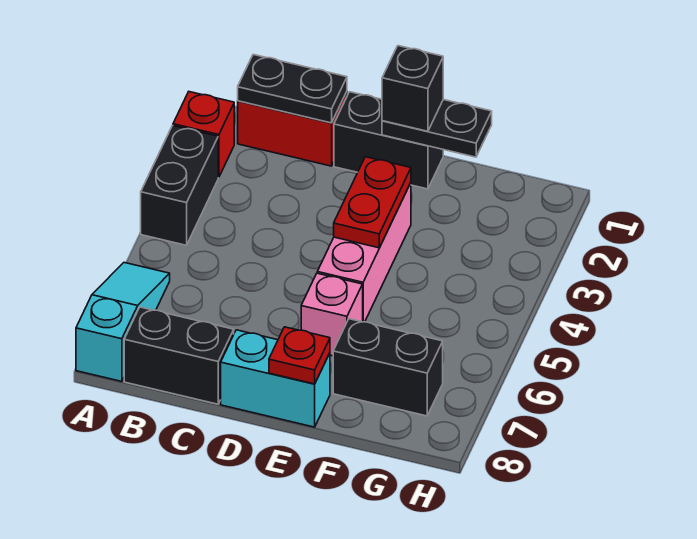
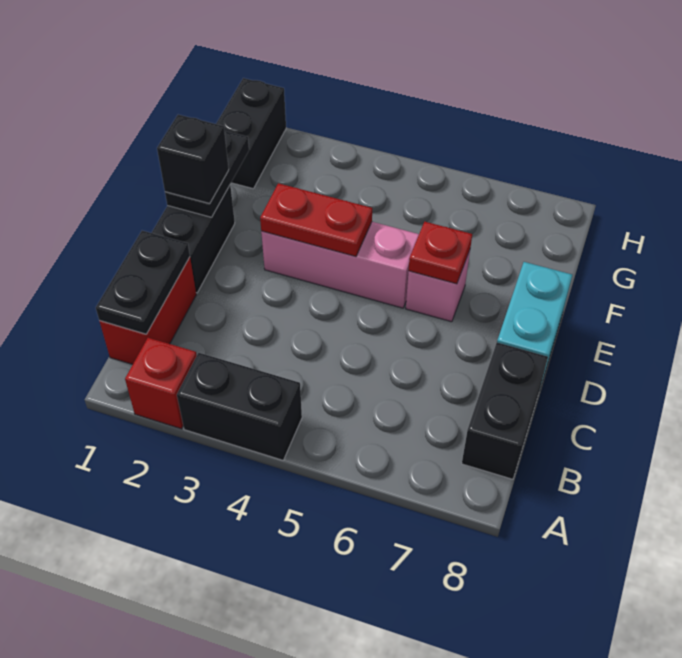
cyan 1x3 slope [76,263,170,382] -> none
red 1x1 plate [269,327,330,384] -> red 1x1 plate moved to [409,222,472,284]
black 1x2 brick [333,319,443,416] -> black 1x2 brick moved to [216,78,286,189]

